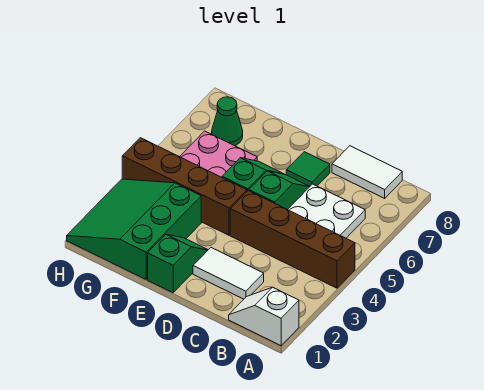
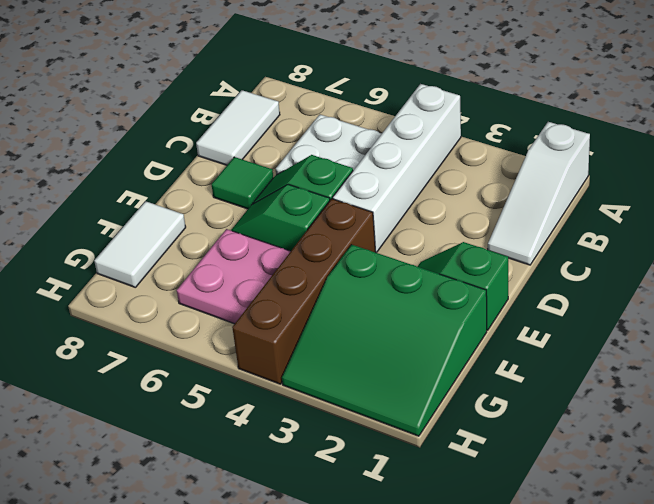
white 1x2 slope [229,287,299,346] -> white 1x3 slope [488,122,590,265]
brown 1x4 brick [230,191,355,288] -> white 1x4 brick [333,84,461,252]
white 1x2 tile [193,248,264,299] -> white 1x2 tile moved to [94,201,186,287]
green 1x1 cone [212,97,243,146] -> none

